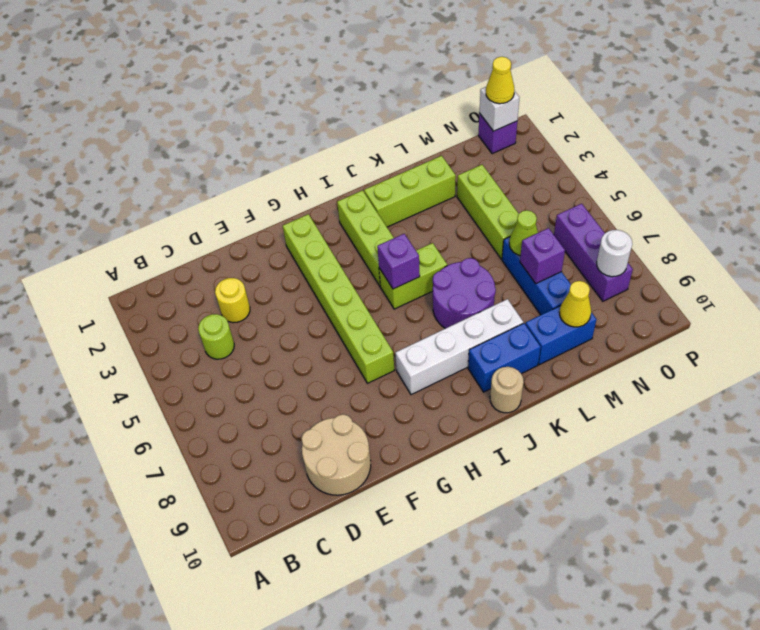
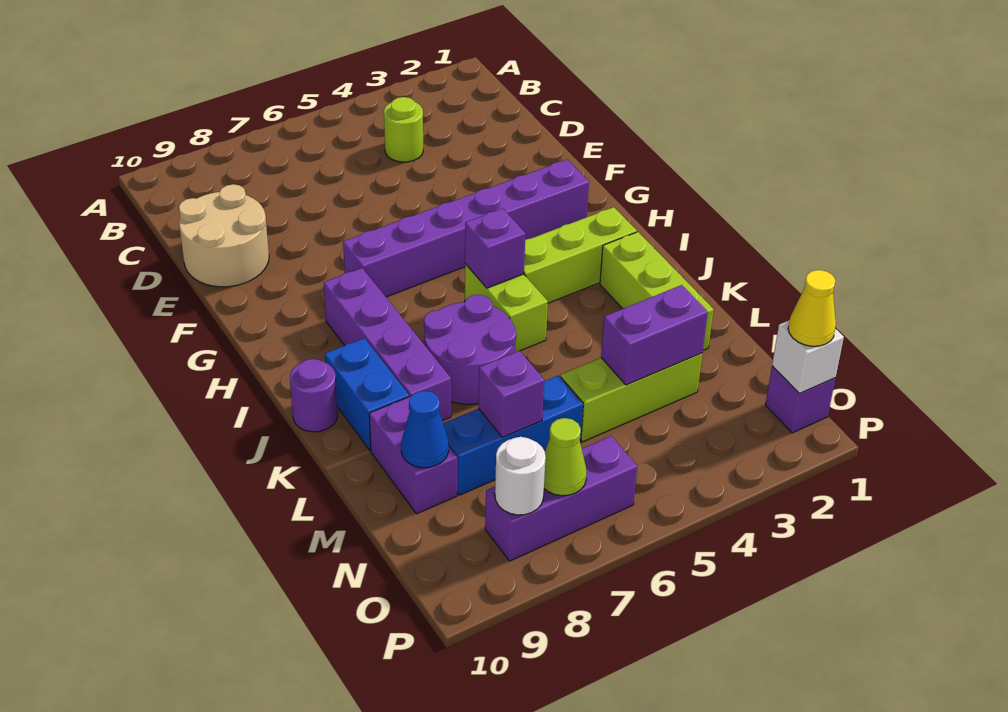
yellow 1x1 round brick [215,278,250,323] -> none
lime 1x6 brick [283,214,394,383] -> purple 1x6 brick [343,159,589,297]
white 1x4 brick [395,299,523,395] -> purple 1x4 brick [324,268,451,421]
tan 1x1 round brick [490,367,524,413] -> purple 1x1 round brick [290,359,338,432]
blue 1x2 brick [525,306,596,365] -> purple 1x2 brick [369,397,457,514]
none -> purple 1x2 brick [601,285,708,385]
lime 1x1 cone [509,210,538,256] -> lime 1x1 cone moved to [544,418,587,496]
yellow 1x1 cone [559,281,591,327] -> blue 1x1 cone [401,391,449,468]

